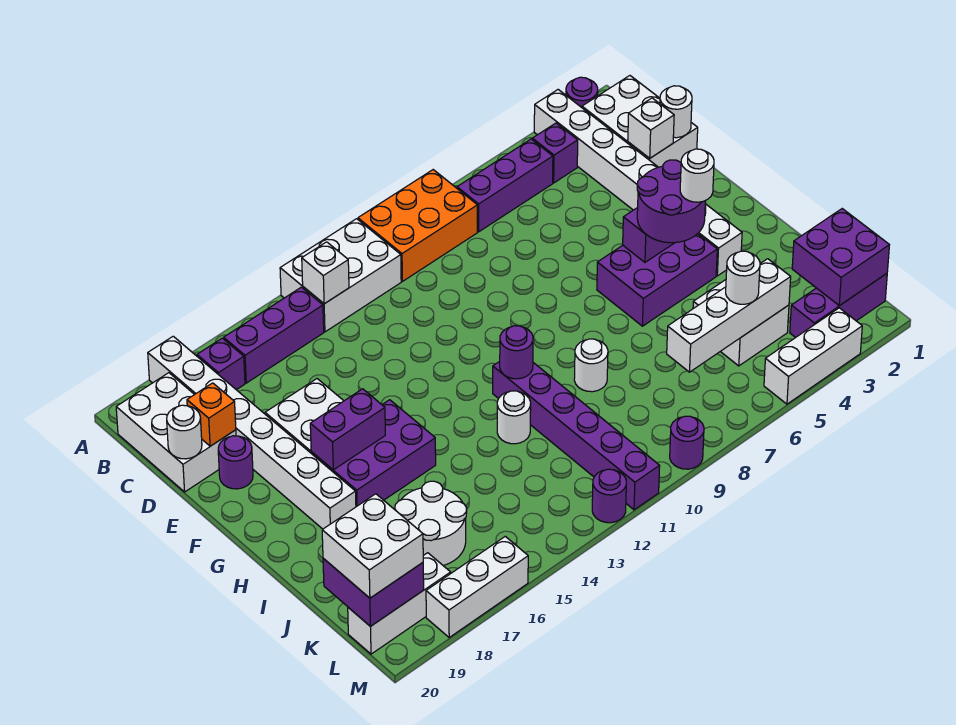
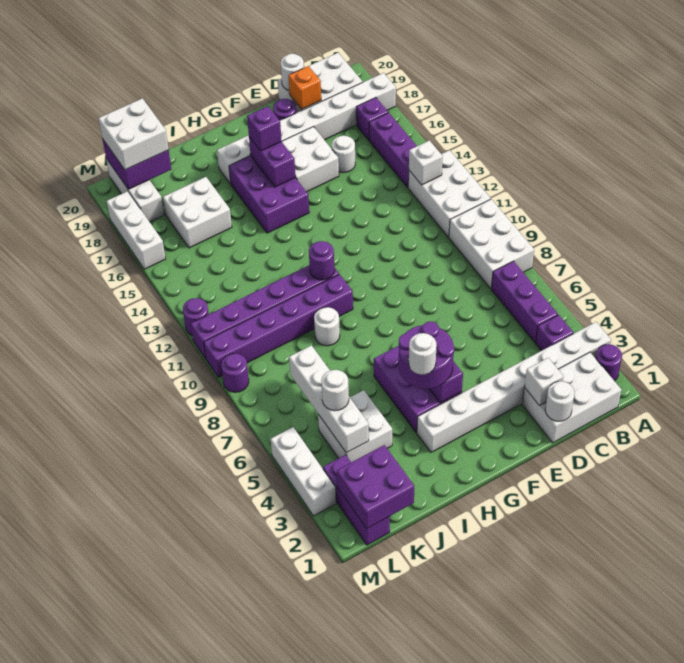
orange 2x3 brick [358,170,477,281] -> white 2x3 brick [449,199,534,289]
none -> purple 1x1 brick [247,106,282,151]
none -> purple 1x6 brick [204,274,353,377]
white 1x1 round brick [497,391,531,444] -> white 1x1 round brick moved to [332,136,355,173]
white 2x2 round brick [395,481,467,566] -> white 2x2 brick [163,177,232,248]

